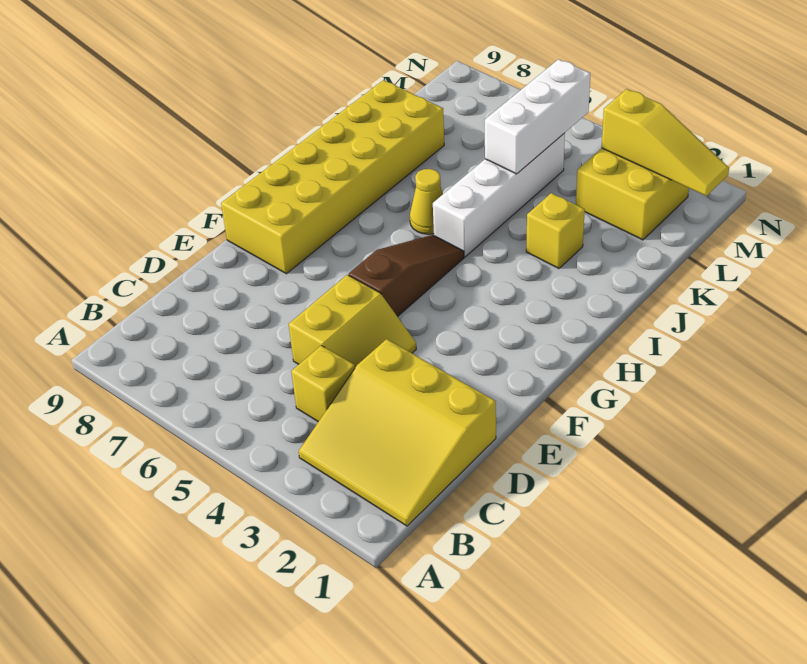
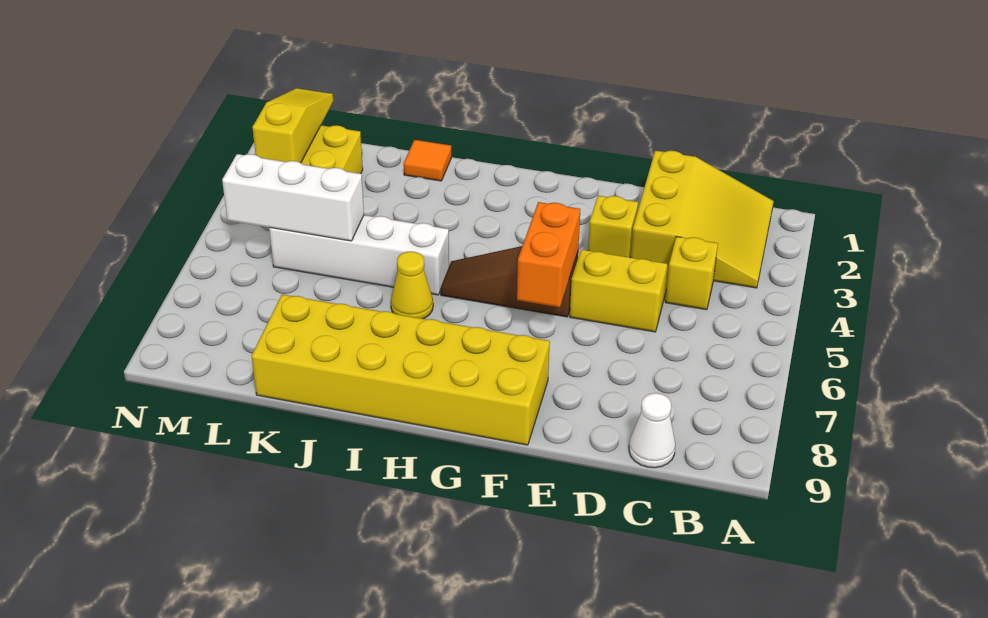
none -> white 1x1 cone [629,393,675,468]
none -> orange 1x2 brick [517,202,580,307]
none -> orange 1x1 tile [404,140,451,181]
yellow 1x1 brick [526,193,585,268] -> yellow 1x1 brick moved to [588,196,638,258]

